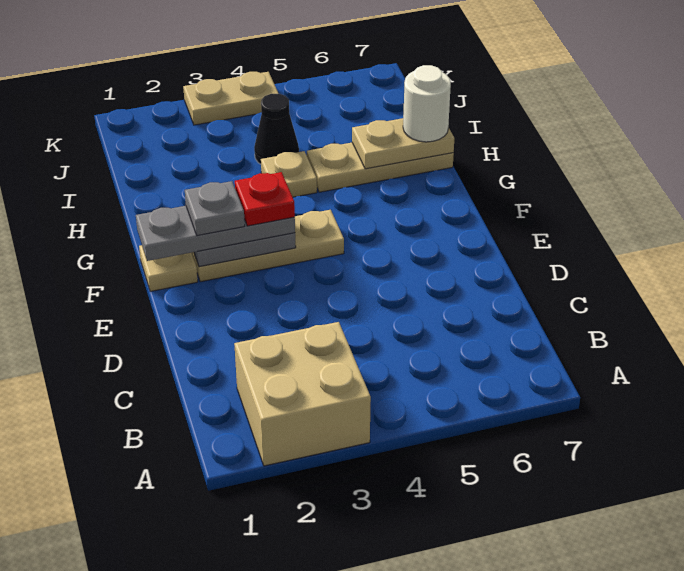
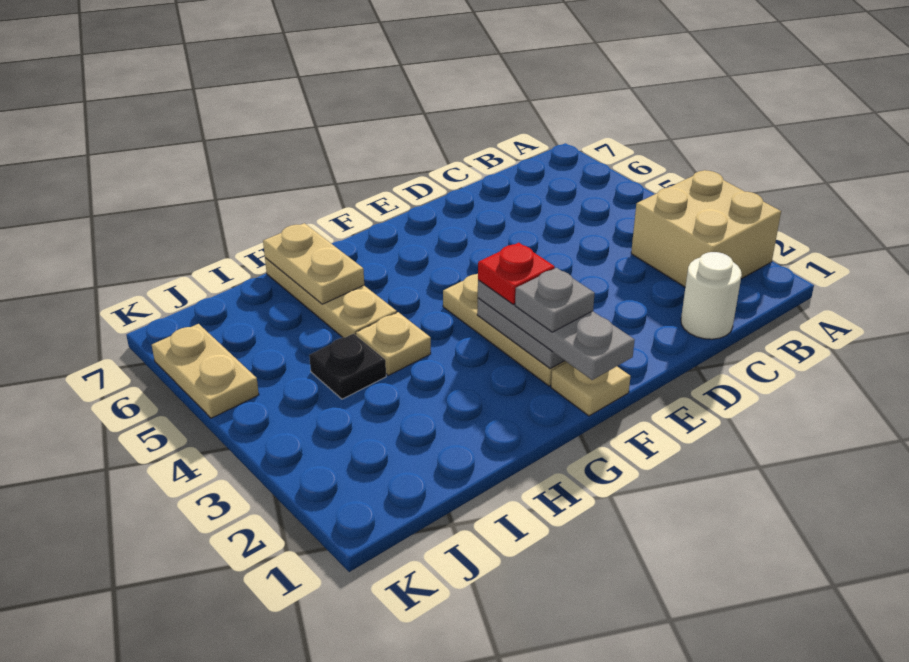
white 1x1 round brick [403,65,451,142] -> white 1x1 round brick moved to [681,252,742,339]
black 1x1 cone [254,94,299,164] -> black 1x1 plate [309,334,386,399]
tan 1x2 plate [183,72,279,125] -> tan 1x2 plate moved to [152,324,259,418]

